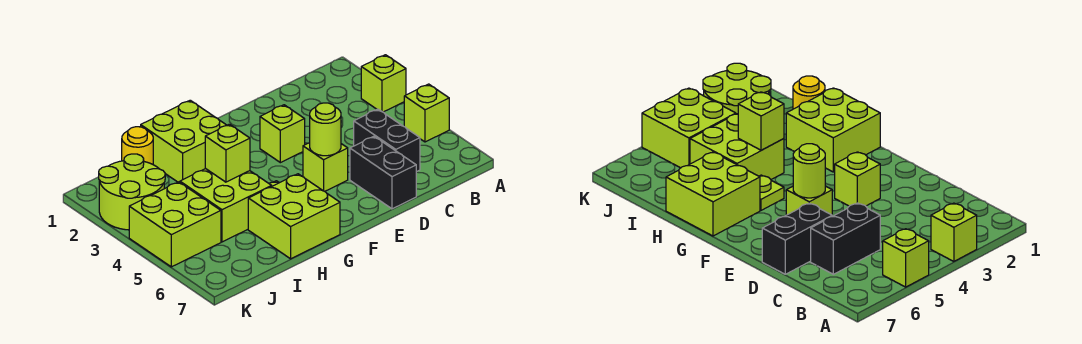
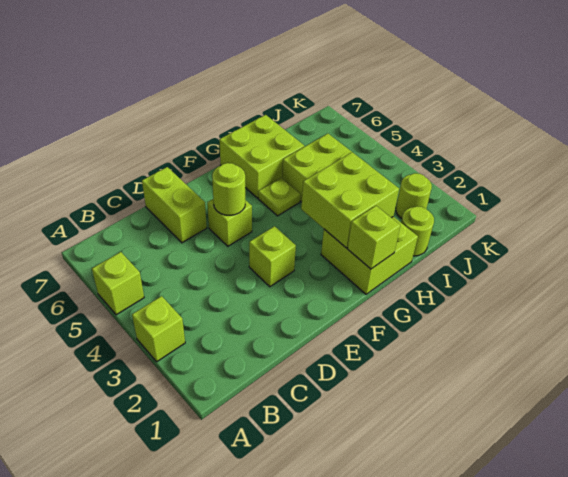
black 1x2 brick [354,109,420,172] -> none
black 1x2 brick [350,136,416,209] -> lime 1x2 brick [142,167,207,243]
lime 1x1 brick [205,124,250,182] -> lime 1x1 brick moved to [348,206,400,269]
yellow 1x1 round brick [122,127,153,164] -> lime 1x1 round brick [401,206,434,256]
lime 2x2 round brick [99,154,165,230] -> lime 1x1 round brick [396,173,432,219]
lime 2x2 brick [129,182,221,267] -> lime 2x2 brick moved to [301,152,399,248]

